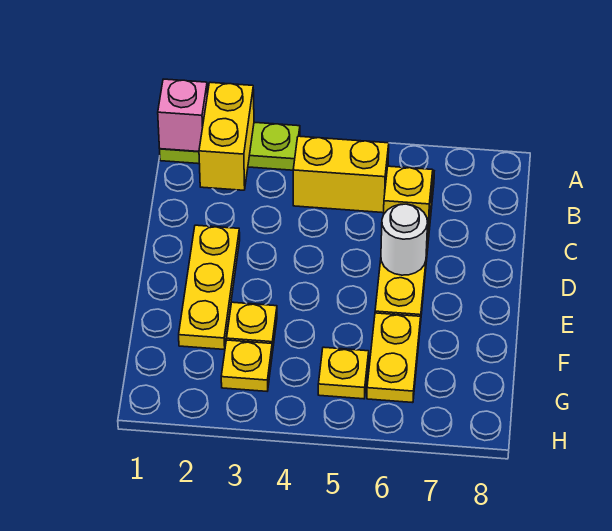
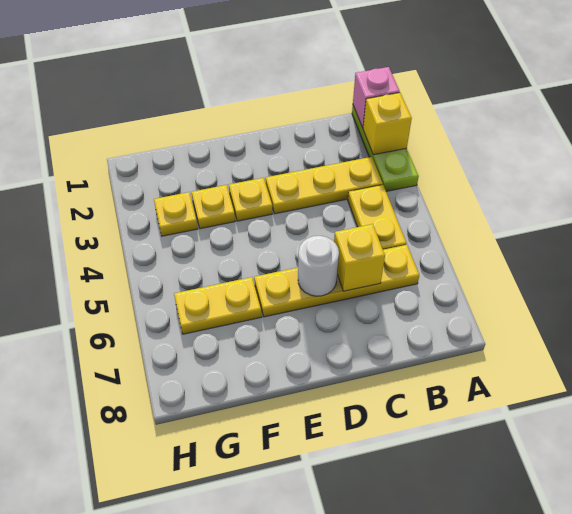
yellow 1x2 brick [199,82,254,190] -> yellow 1x1 brick [363,93,412,155]
yellow 1x2 brick [293,136,389,213] -> yellow 1x2 plate [348,185,407,250]
yellow 1x3 plate [179,225,240,349] -> yellow 1x3 plate moved to [266,157,383,214]
yellow 1x1 plate [318,347,369,399] -> yellow 1x1 plate moved to [229,178,272,221]

